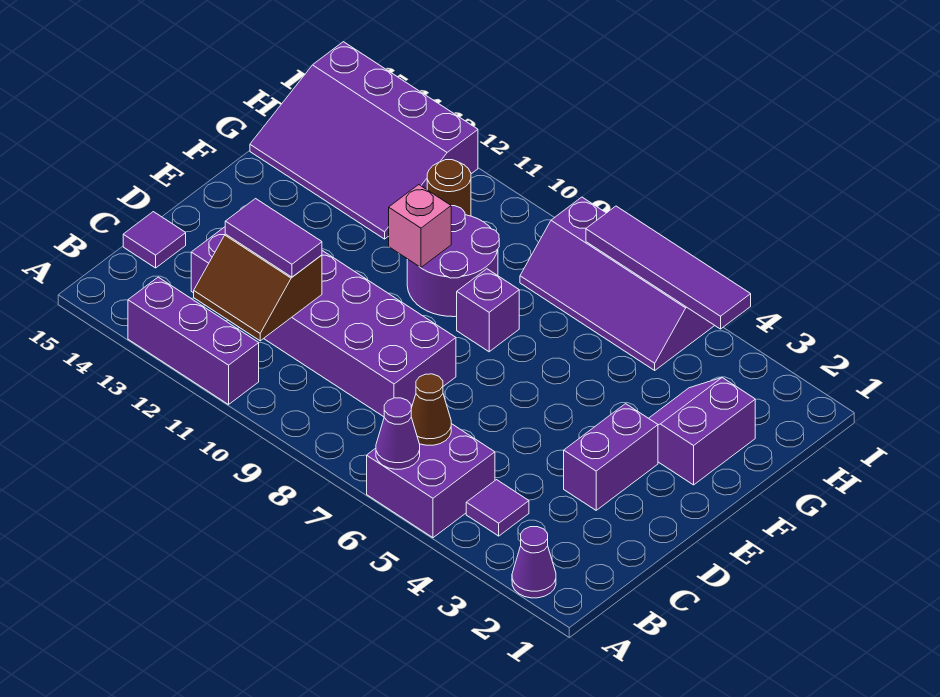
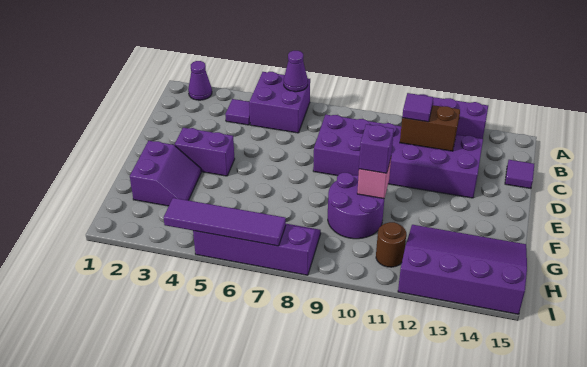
brown 1x1 cone [411,374,451,445] -> none
purple 1x2 tile [225,199,322,277] -> purple 1x1 tile [402,93,433,122]
purple 1x2 brick [564,404,658,510] -> purple 1x2 brick turned to [175,128,235,176]
purple 1x1 brick [457,269,519,352] -> purple 1x1 brick moved to [359,124,394,173]

